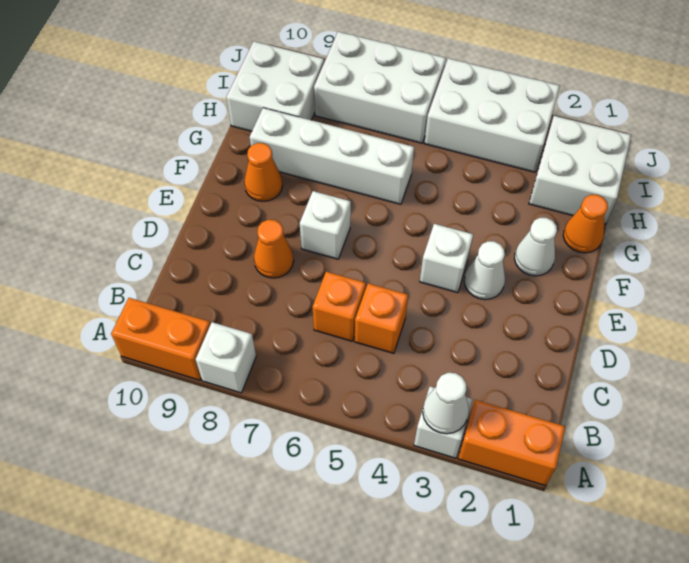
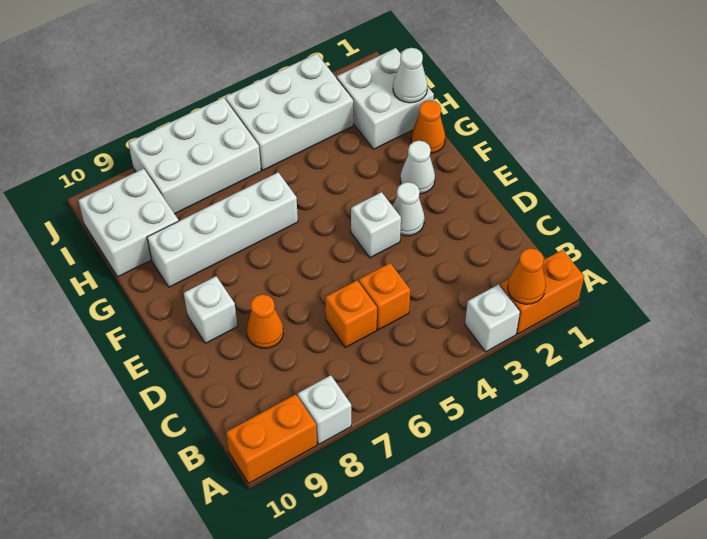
white 1x1 cone [423,373,469,434] -> white 1x1 cone moved to [393,48,428,103]
white 1x1 brick [300,191,351,259] -> white 1x1 brick moved to [184,276,238,343]
orange 1x1 cone [244,143,283,201] -> orange 1x1 cone moved to [508,248,546,304]

